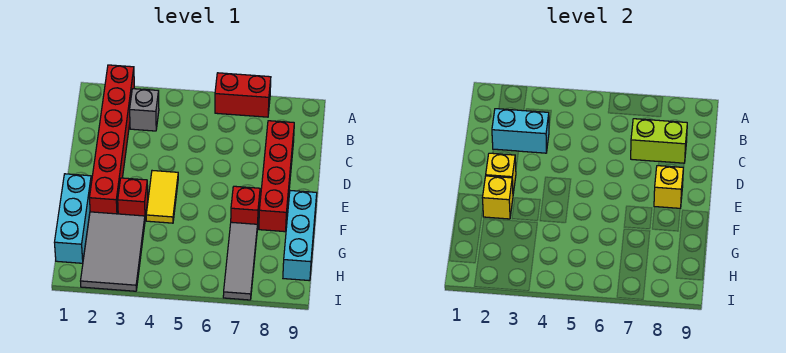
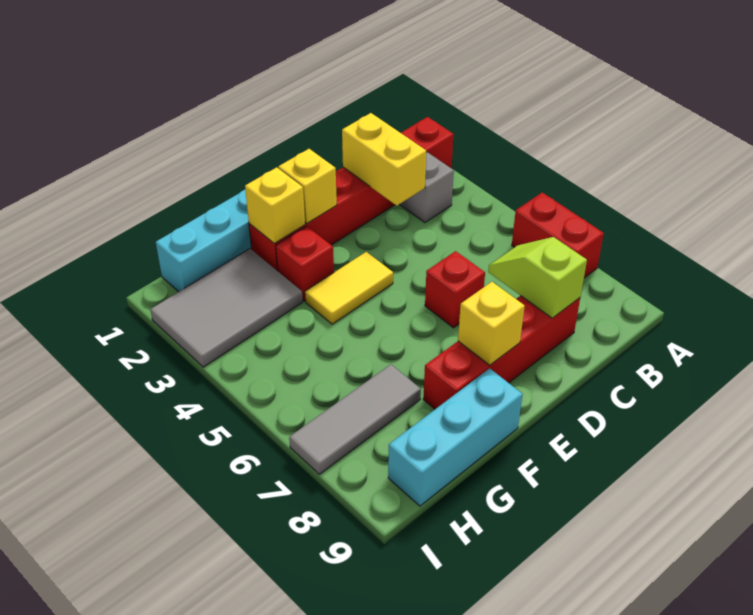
cyan 1x2 brick [492,109,549,153] -> yellow 1x2 brick [342,113,426,205]
lime 1x2 brick [631,119,687,163] -> lime 1x2 slope [488,237,587,318]
red 1x1 brick [231,186,260,229] -> red 1x1 brick moved to [425,251,485,328]

